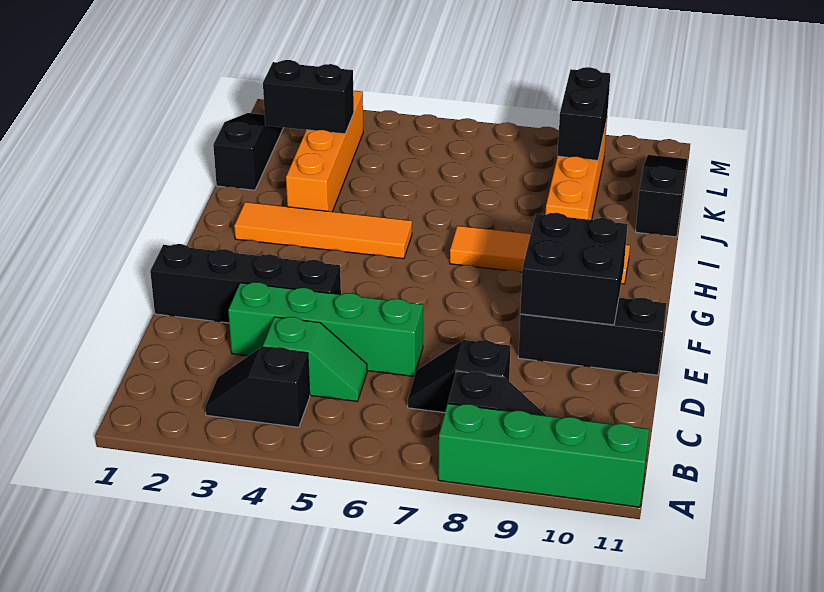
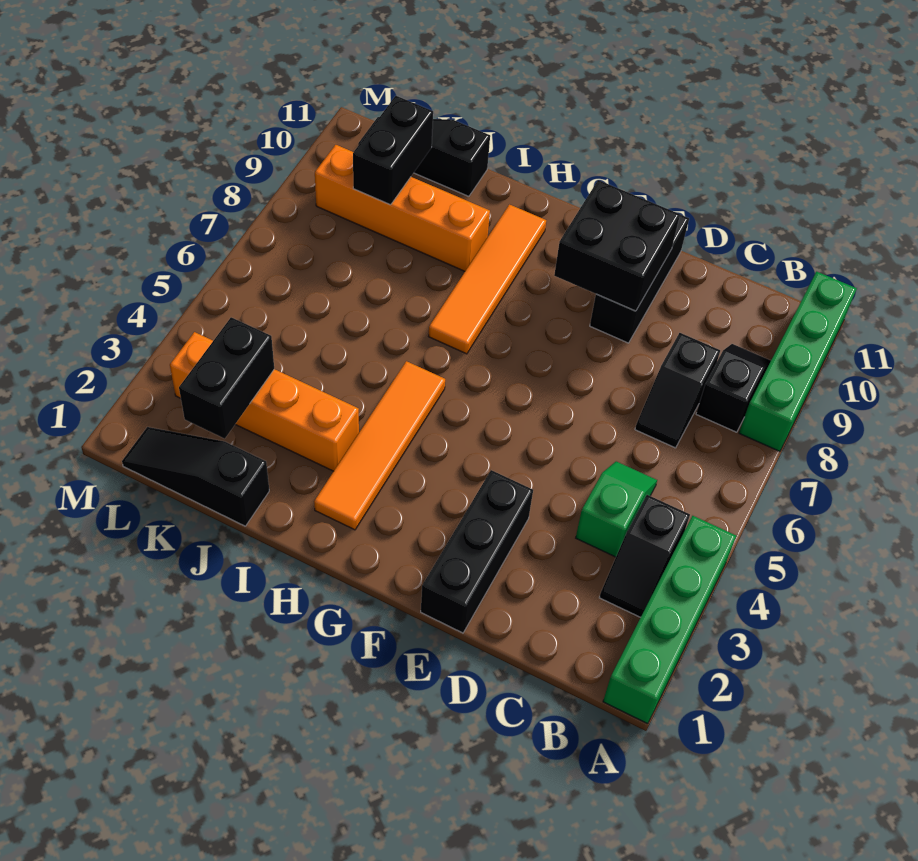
green 1x4 brick [228,282,423,376] -> green 1x4 brick moved to [603,516,736,724]
black 1x4 brick [150,244,341,323] -> black 1x3 brick [421,470,533,633]
black 1x2 brick [557,67,610,160] -> black 1x2 brick turned to [353,96,433,205]

